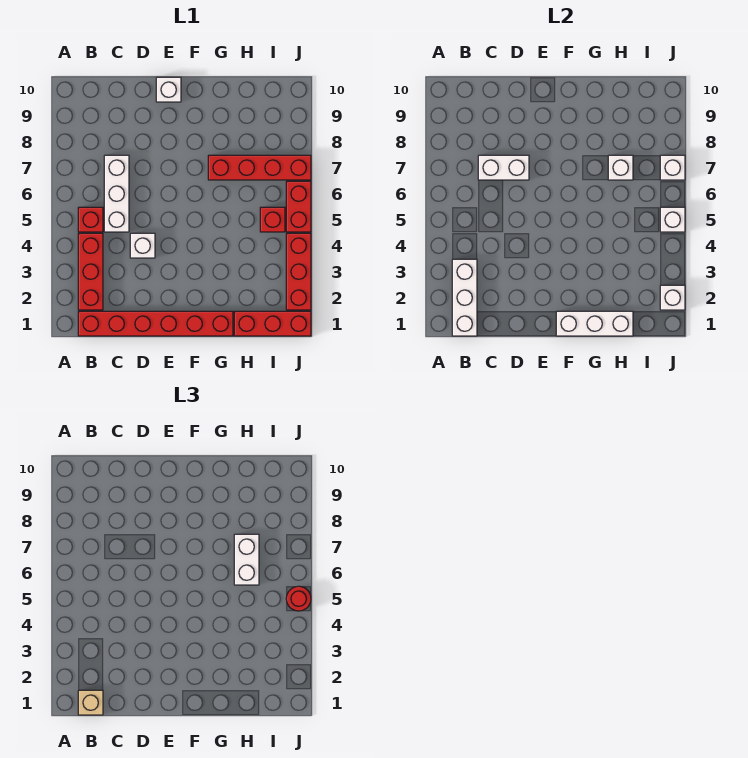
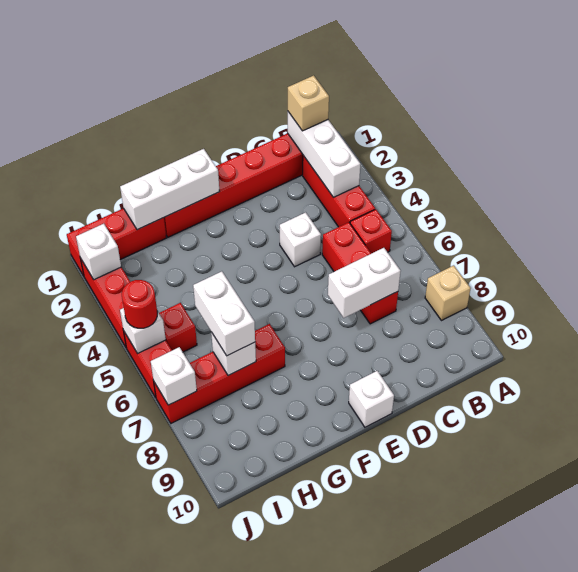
none -> tan 1x1 brick [425,265,471,321]
white 1x3 brick [104,155,129,232] -> red 1x3 brick [322,222,398,324]

